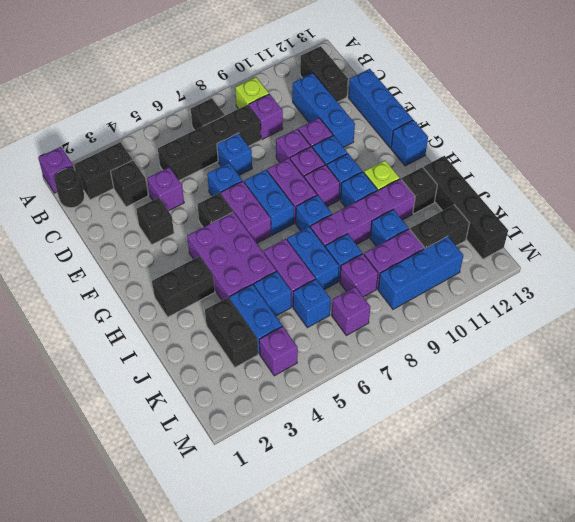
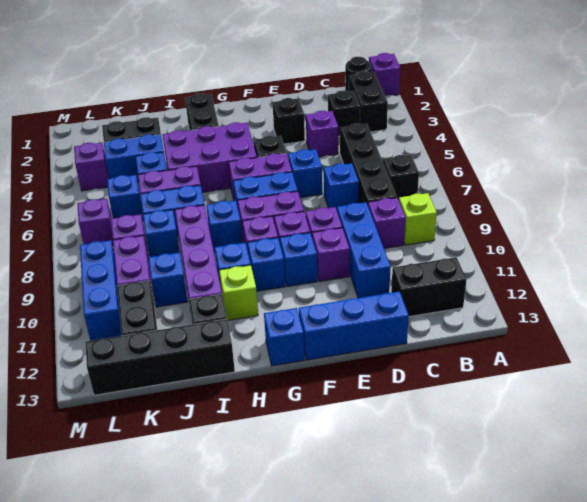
blue 1x3 brick [293,73,355,147] -> blue 1x3 brick turned to [337,202,390,298]

